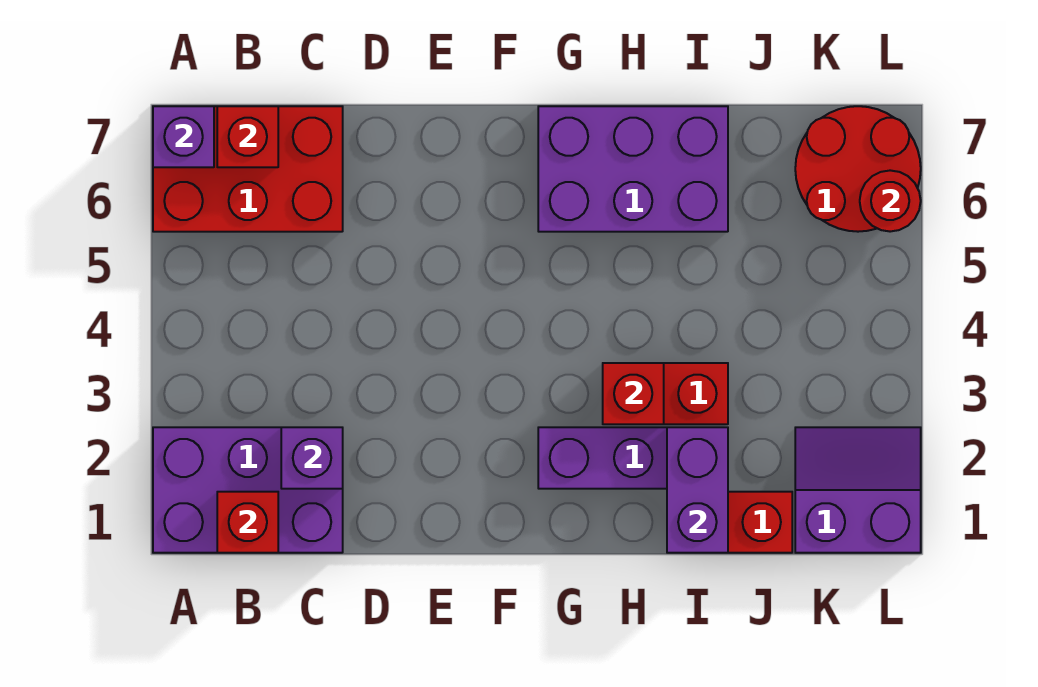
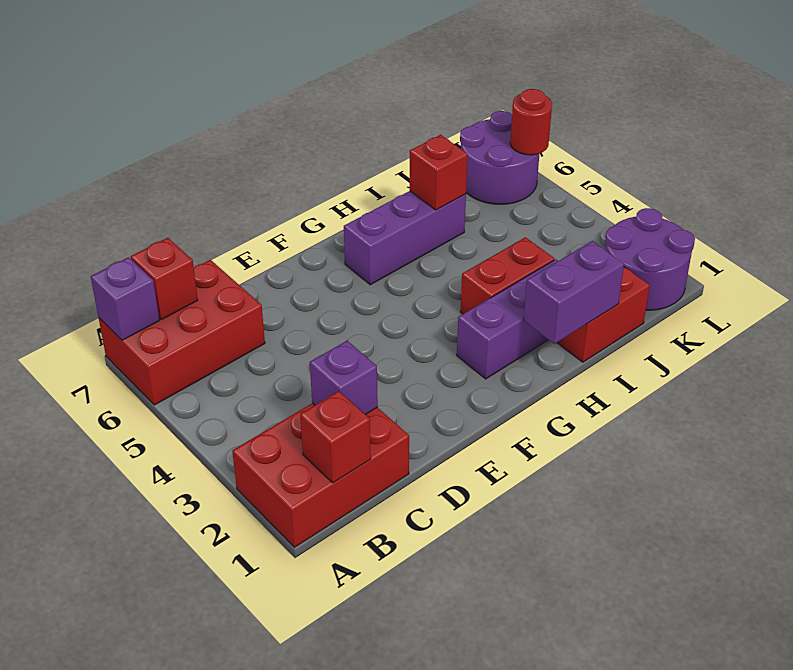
purple 2x3 brick [153,427,343,553] -> red 2x3 brick [232,403,409,547]
purple 2x3 brick [538,106,728,232] -> purple 1x3 brick [344,191,466,285]
red 1x1 brick [603,363,664,424] -> red 1x1 brick moved to [410,135,468,210]
purple 1x2 brick [667,427,728,553] -> purple 1x2 brick turned to [524,241,624,344]
purple 2x2 slope [795,427,921,553] -> purple 2x2 round brick [605,208,695,310]
red 2x2 round brick [795,106,921,232] -> purple 2x2 round brick [460,111,539,204]

